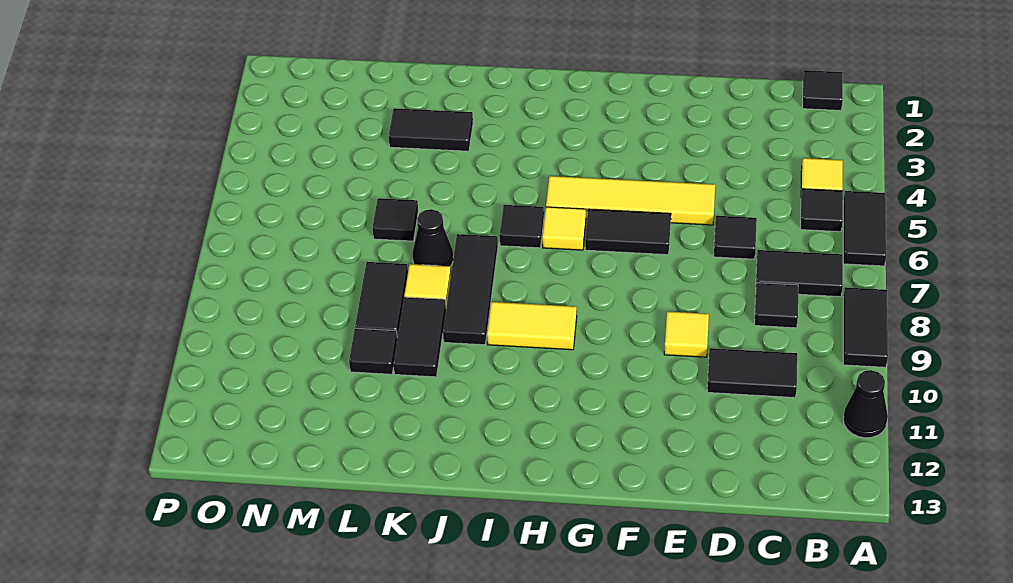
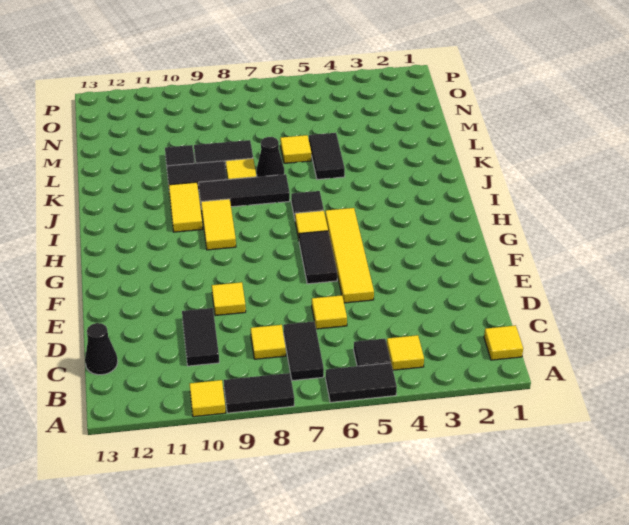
none -> yellow 1x1 tile [190,380,226,417]
black 1x1 cone [843,370,888,438] -> black 1x1 cone moved to [85,323,118,375]
black 1x1 tile [803,70,843,110] -> yellow 1x1 tile [484,325,523,360]
black 1x1 tile [755,283,798,328] -> yellow 1x1 tile [251,325,286,359]
black 1x1 tile [714,216,757,259] -> yellow 1x1 tile [312,295,347,329]
none -> yellow 1x2 tile [169,182,203,232]
black 1x2 tile [389,108,473,151] -> black 1x2 tile moved to [309,133,345,179]
black 1x1 tile [372,198,418,241] -> yellow 1x1 tile [280,135,311,163]

